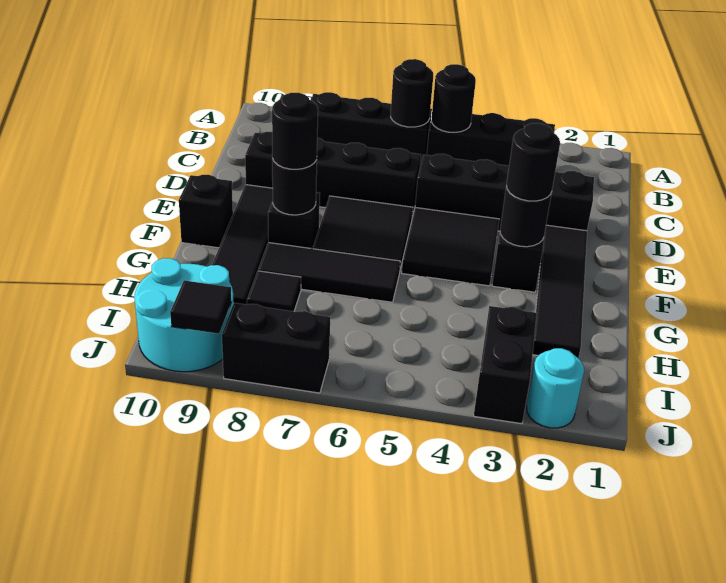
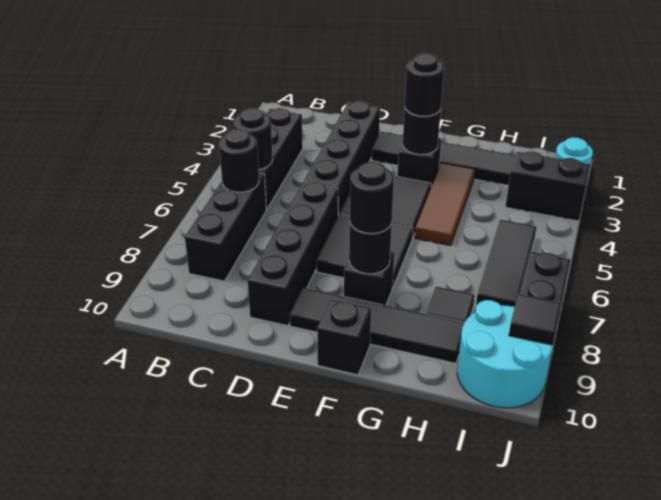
none -> brown 1x3 tile [415,163,475,246]
black 1x3 tile [258,243,400,302] -> black 1x3 tile moved to [476,220,537,307]

